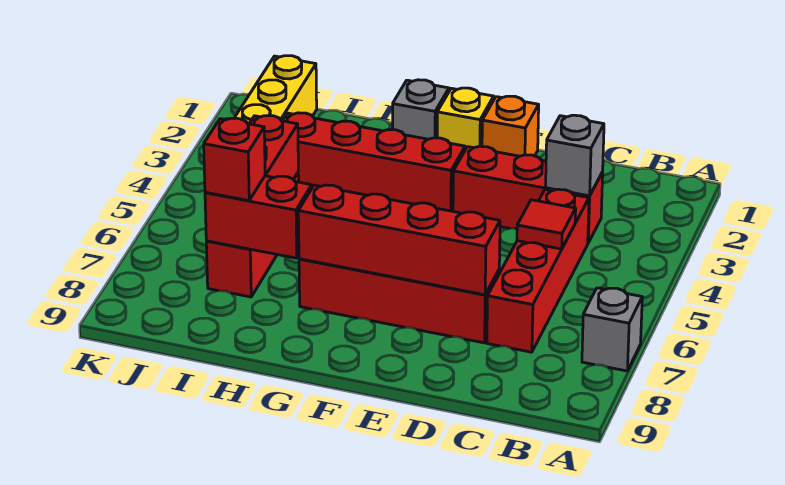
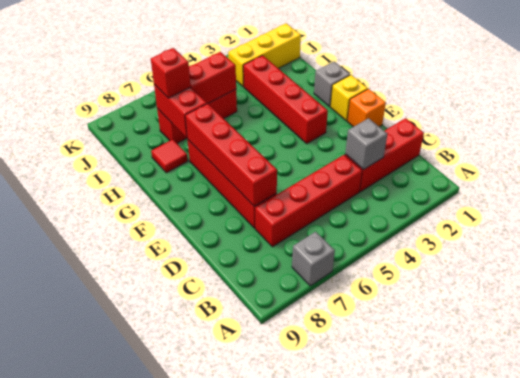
red 1x3 brick [453,146,603,243] -> red 1x3 brick turned to [345,118,424,192]
red 1x1 tile [517,200,576,249] -> red 1x1 tile moved to [151,139,188,173]

